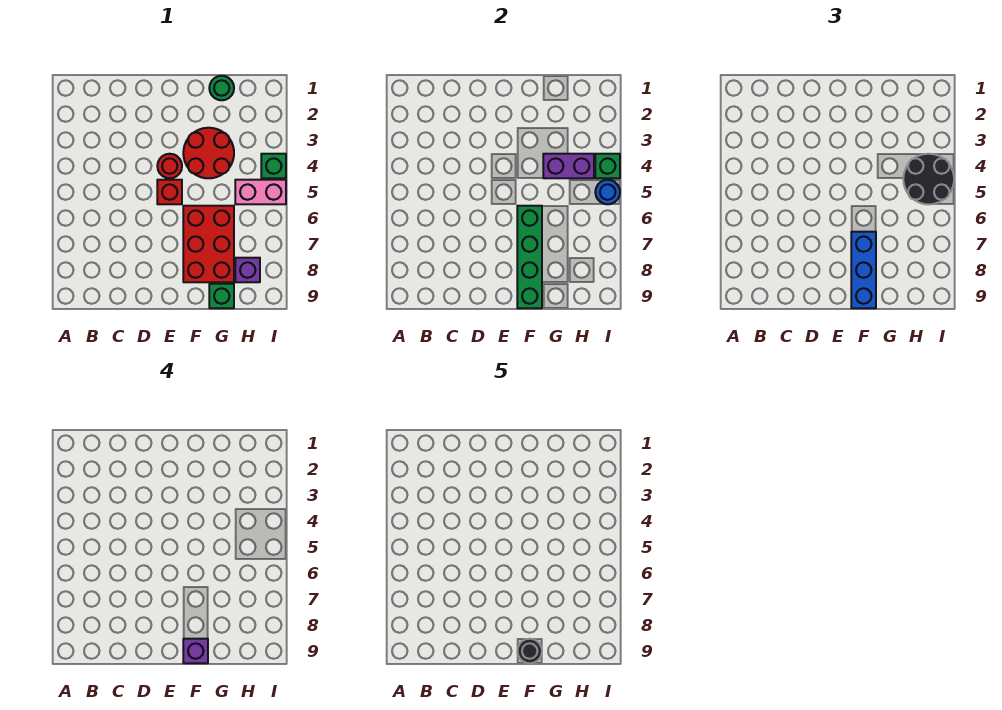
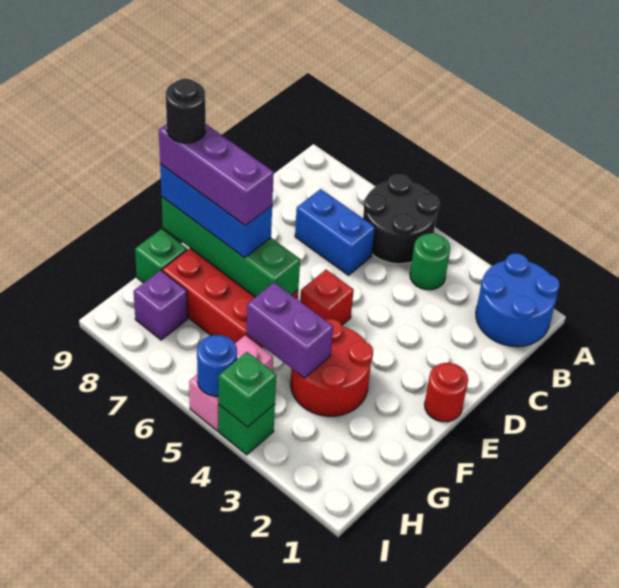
none -> blue 2x2 round brick [476,253,560,347]
none -> blue 1x2 brick [295,189,375,275]
red 1x1 round brick [157,154,182,178] -> red 1x1 round brick moved to [425,363,468,422]
purple 1x1 brick [183,639,208,663] -> purple 1x3 brick [159,124,274,226]
green 1x1 round brick [209,76,234,100] -> green 1x1 round brick moved to [410,233,450,290]
purple 1x2 brick [543,154,594,178] -> purple 1x2 brick turned to [247,282,333,378]
black 2x2 round brick [903,154,954,204] -> black 2x2 round brick moved to [363,175,439,264]

